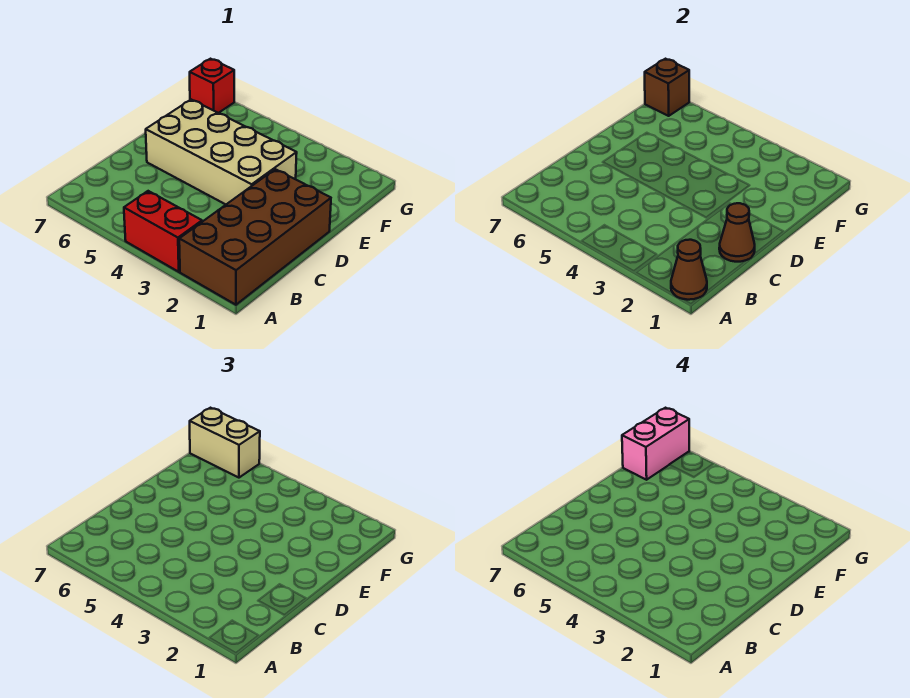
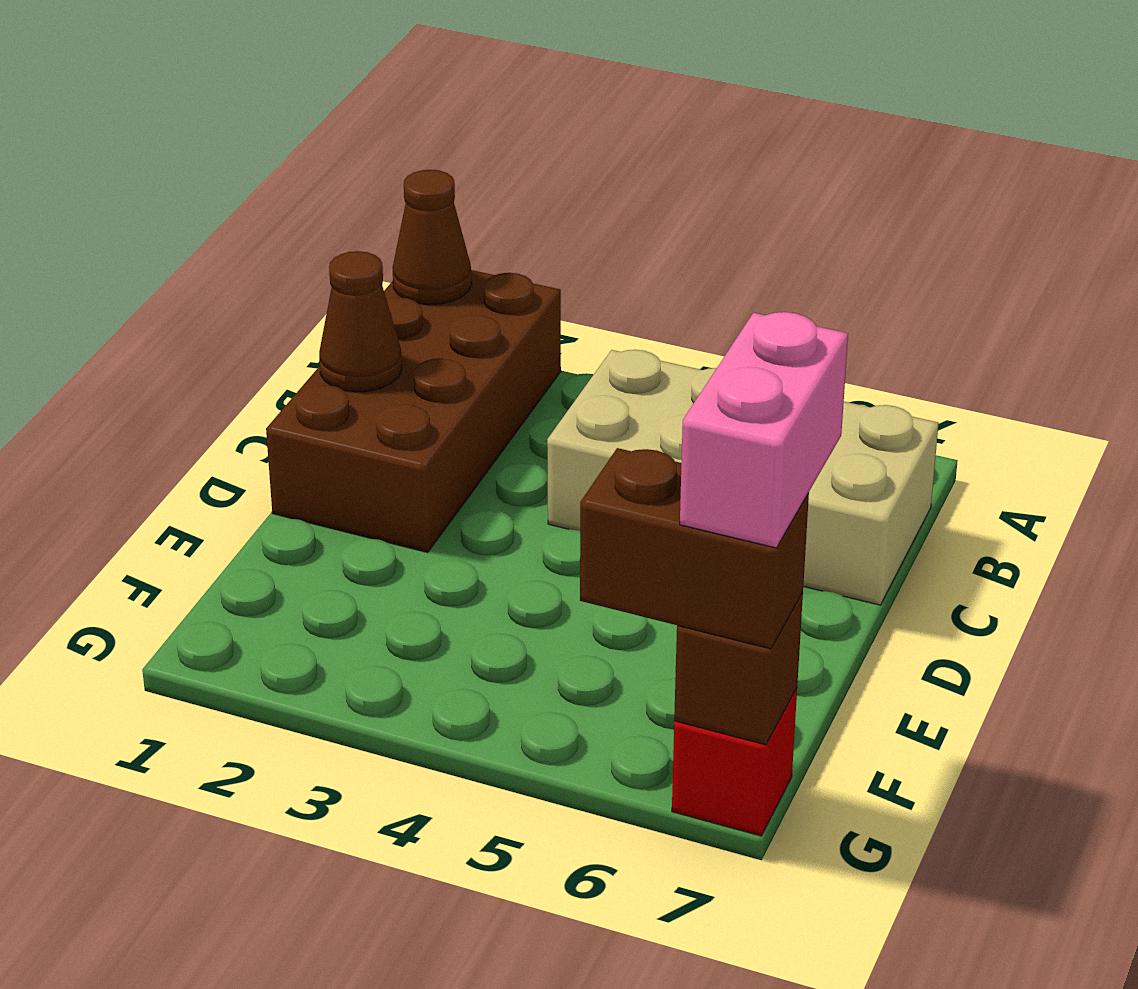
red 1x2 brick [124,191,202,272] -> none
tan 2x4 brick [146,100,297,204] -> tan 2x4 brick moved to [547,350,939,605]
tan 1x2 brick [190,408,260,478] -> brown 1x2 brick [580,448,809,649]

